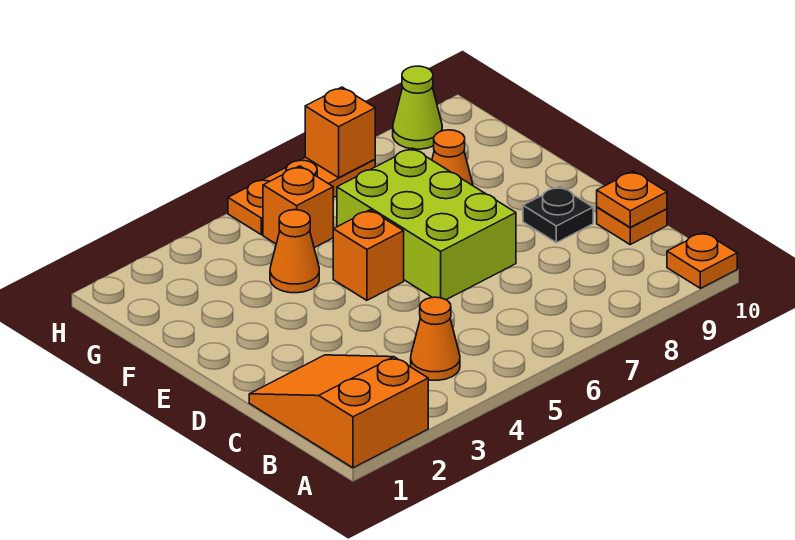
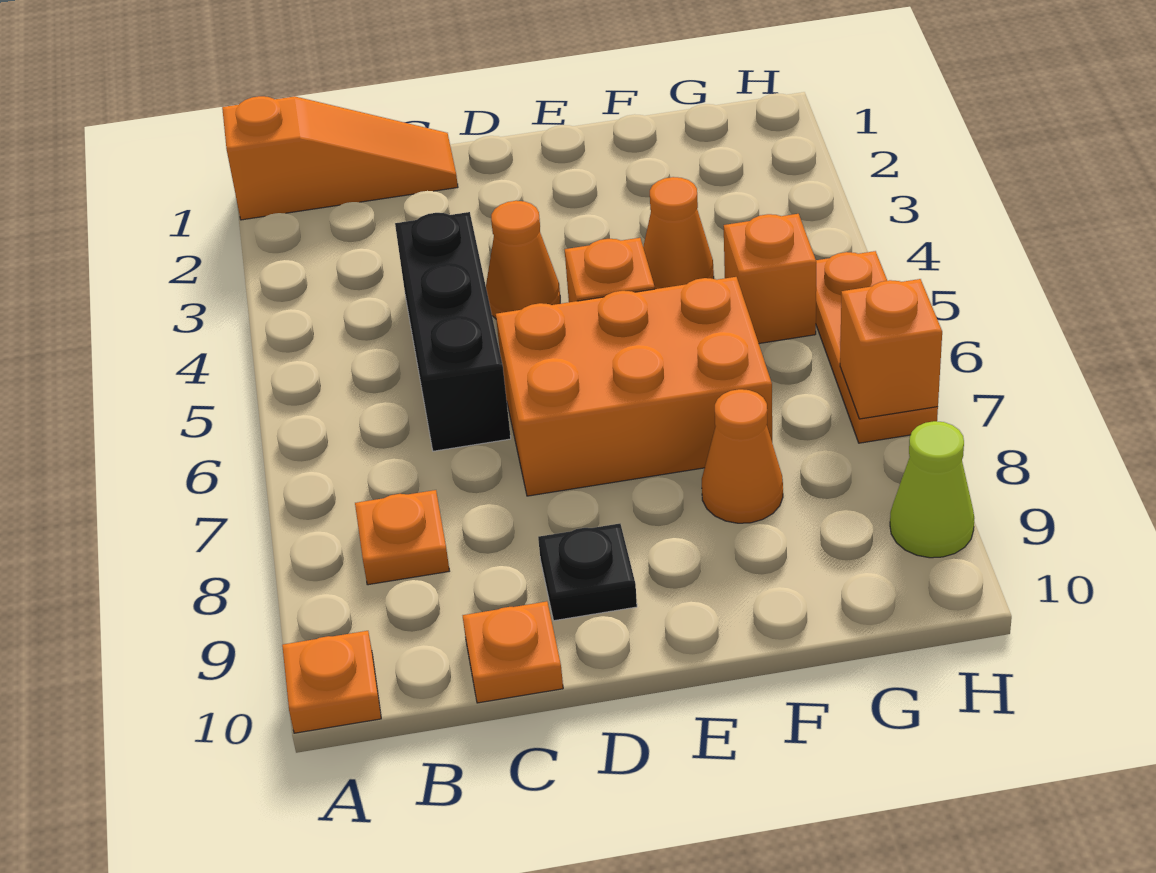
orange 2x3 slope [249,355,428,468] -> orange 1x3 slope [222,96,458,220]
orange 1x1 cone [411,297,460,380] -> orange 1x1 cone moved to [486,201,560,319]
none -> black 1x3 brick [395,212,511,451]
orange 1x1 plate [597,171,667,227] -> orange 1x1 plate moved to [355,490,449,585]
lime 2x3 brick [337,148,516,300] -> orange 2x3 brick [496,277,772,496]

